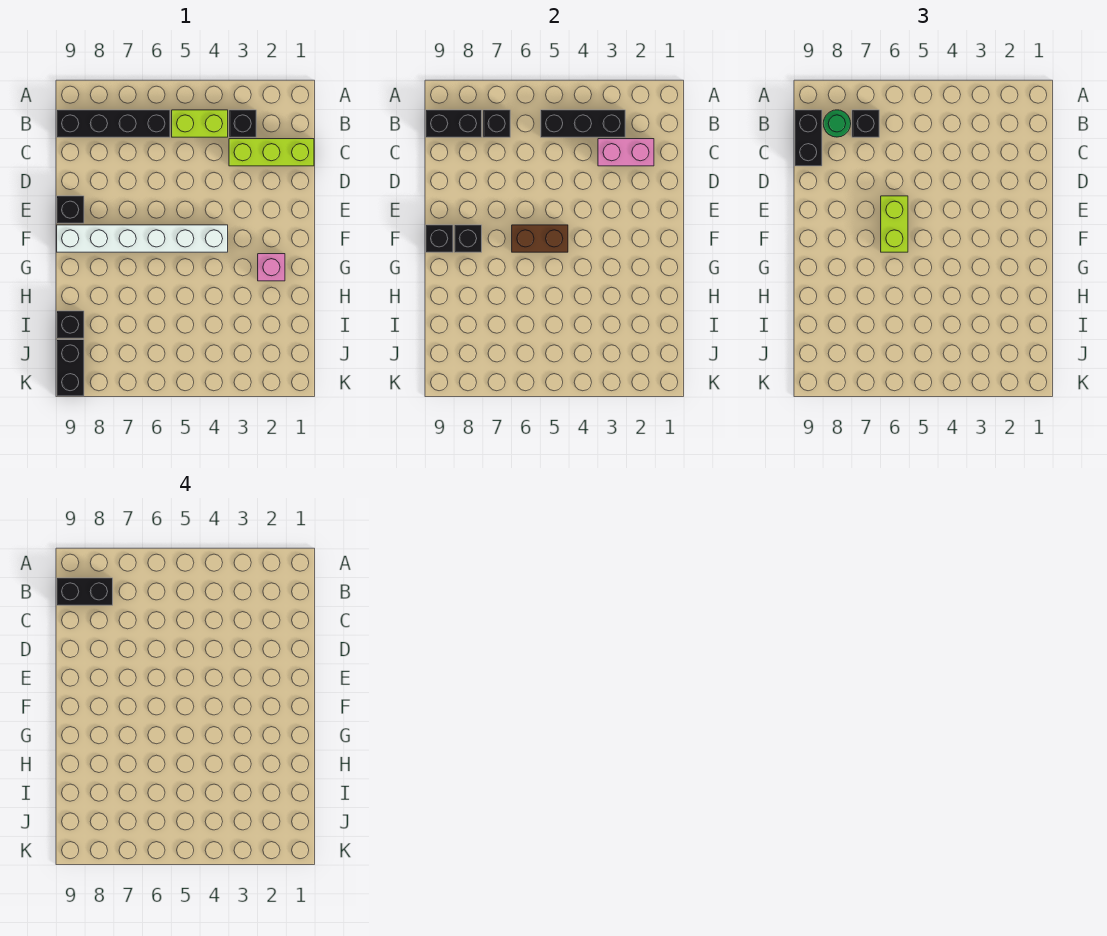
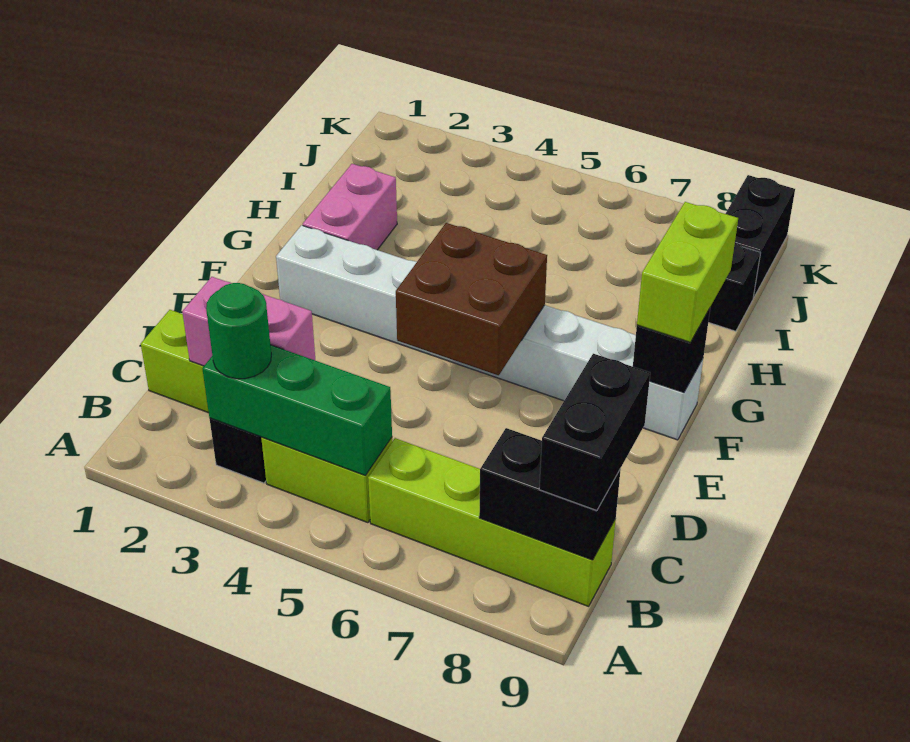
black 1x3 brick [541,110,625,137] -> green 1x3 brick [202,345,392,476]
black 1x4 brick [57,110,170,137] -> lime 1x4 brick [368,438,616,606]
black 1x1 brick [483,110,510,137] -> none
black 1x1 brick [852,110,879,137] -> none
green 1x1 round brick [823,110,851,137] -> green 1x1 round brick moved to [206,283,271,379]
black 1x2 brick [57,578,113,605] -> none
lime 1x2 brick [881,196,908,252] -> lime 1x2 brick moved to [637,202,738,342]
black 1x1 brick [57,196,84,223] -> none
white 1x6 brick [57,225,228,252] -> white 1x8 brick [276,225,703,440]
brown 1x2 brick [512,225,568,252] -> brown 2x2 brick [396,223,547,375]
black 1x1 brick [454,225,482,252] -> none
pink 1x1 brick [258,254,285,281] -> pink 1x2 brick [303,164,397,250]

